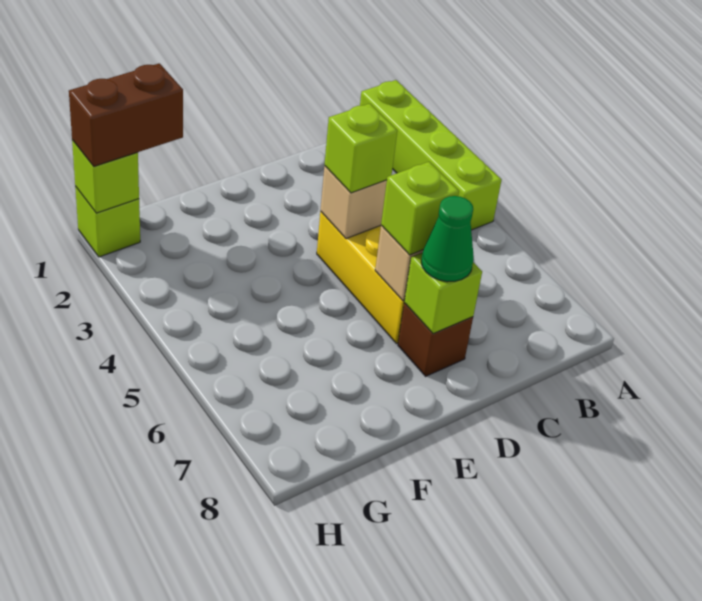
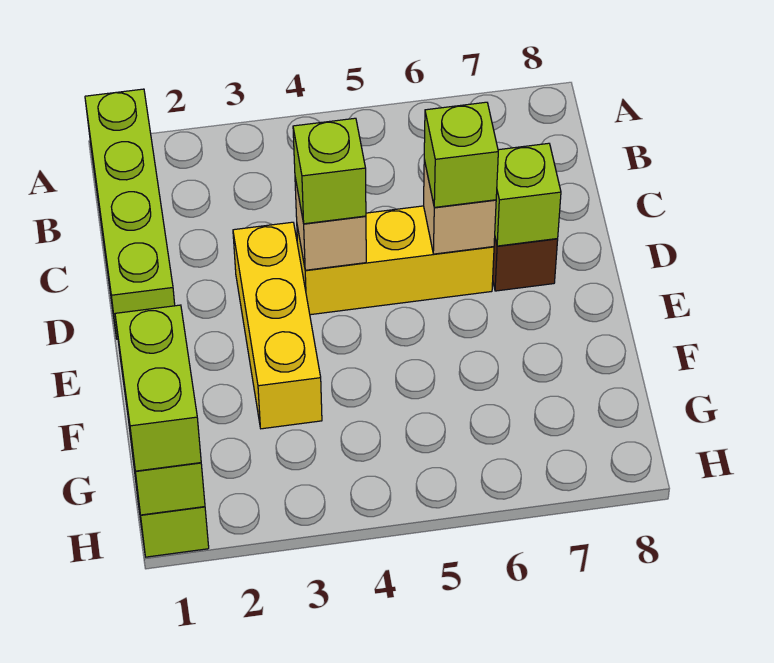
lime 1x4 brick [360,80,501,230] -> lime 1x4 brick turned to [85,89,175,339]
none -> yellow 1x3 brick [233,222,322,429]
green 1x1 cone [421,196,474,282] -> none
brown 1x2 brick [69,63,183,166] -> lime 1x2 brick [115,305,201,471]

